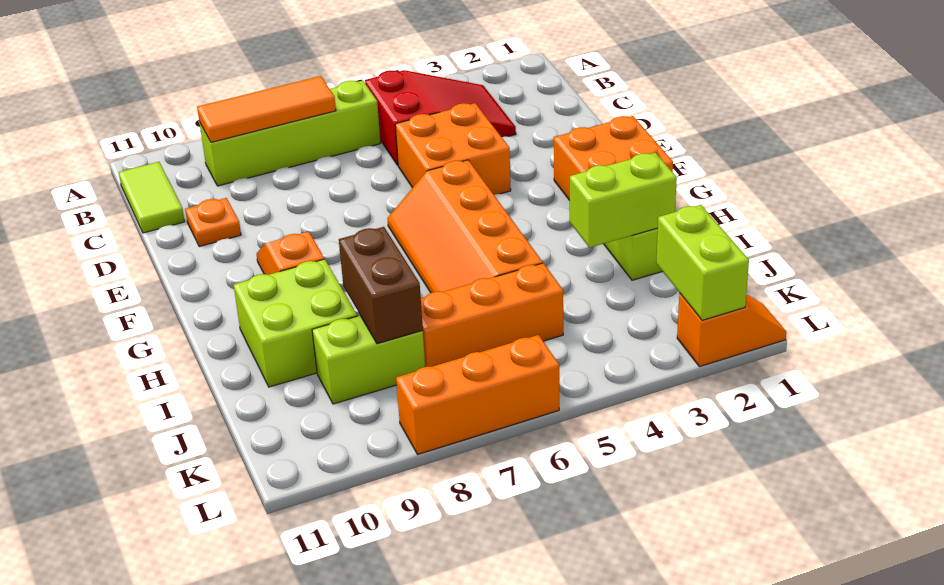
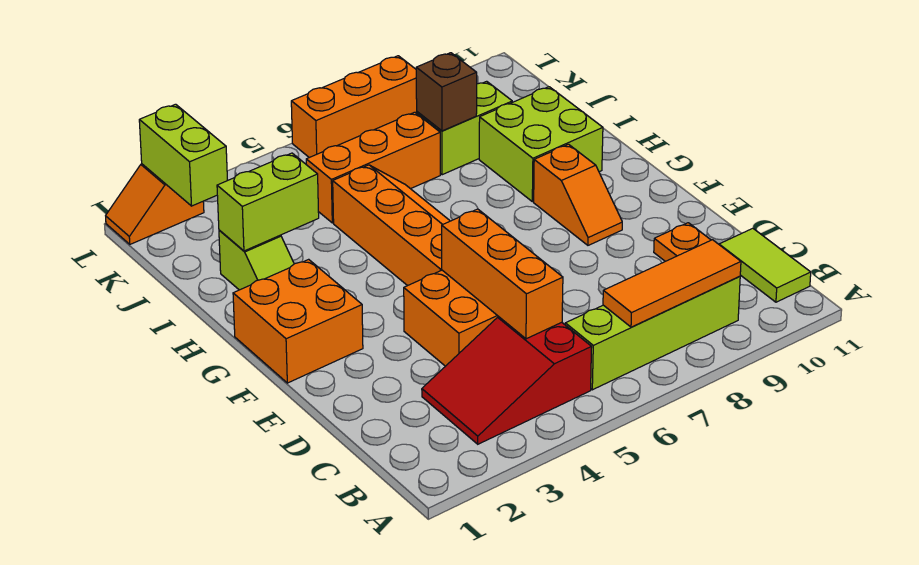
none -> orange 1x3 brick [442,209,563,339]
brown 1x2 brick [339,227,423,344] -> brown 1x1 brick [416,53,477,131]

